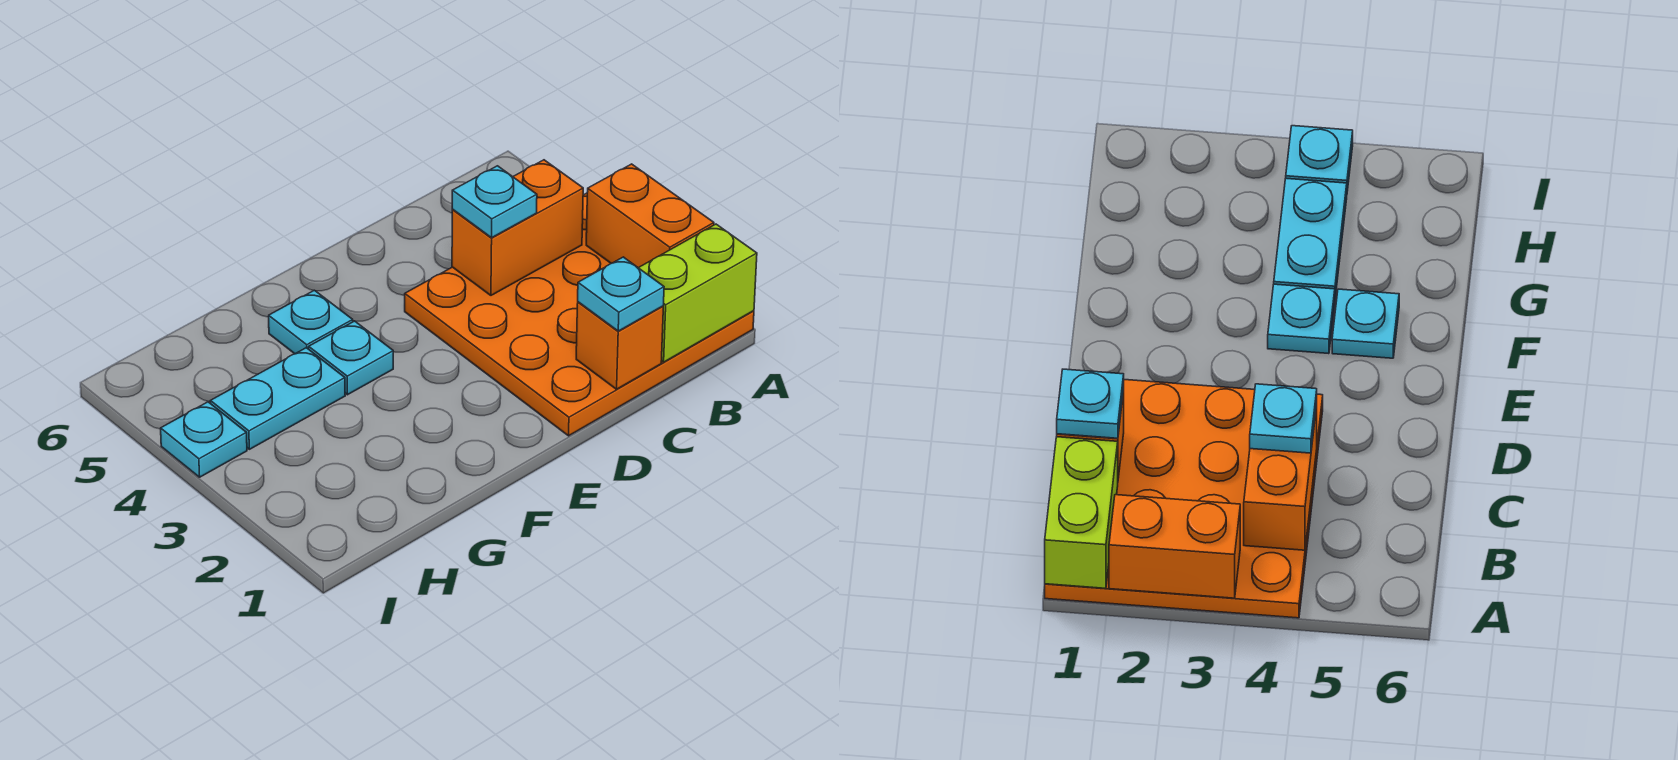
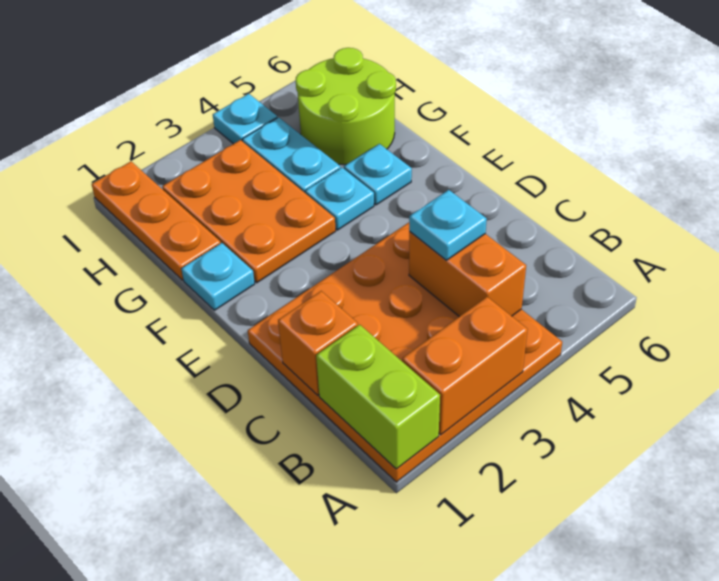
cyan 1x1 plate [578,257,664,331] -> cyan 1x1 plate moved to [181,243,255,310]
none -> orange 2x3 plate [162,140,336,283]
none -> orange 1x3 plate [92,162,221,280]
none -> lime 2x2 round brick [296,48,396,165]

